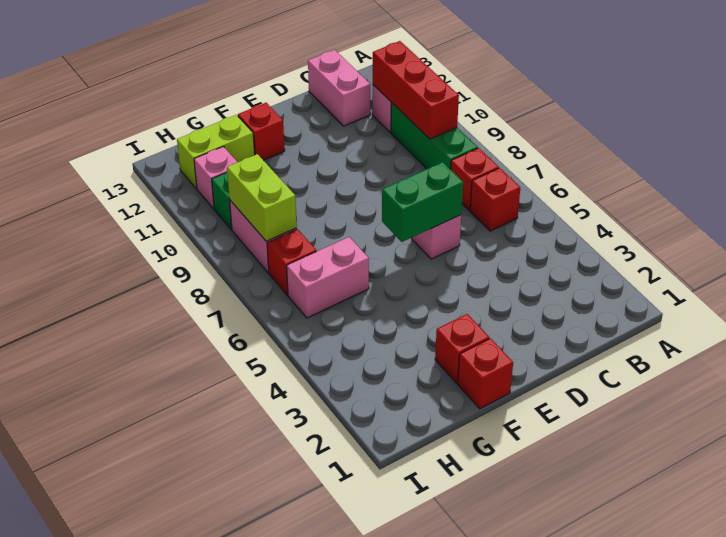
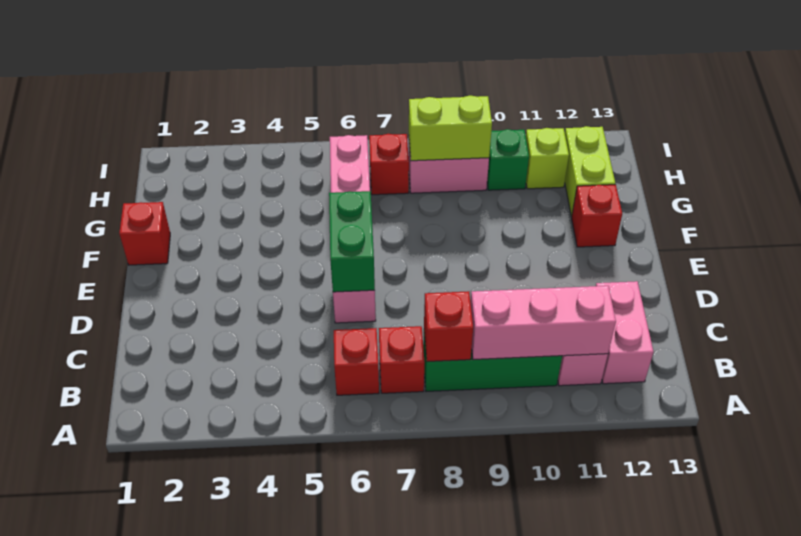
red 1x3 brick [373,41,459,139] -> pink 1x3 brick [471,286,616,360]
pink 1x2 brick [308,50,370,126] -> pink 1x2 brick turned to [596,281,654,384]
red 1x1 brick [435,314,489,383] -> red 1x1 brick moved to [424,291,473,362]
pink 1x1 brick [194,147,237,209] -> lime 1x1 brick [526,128,569,189]

